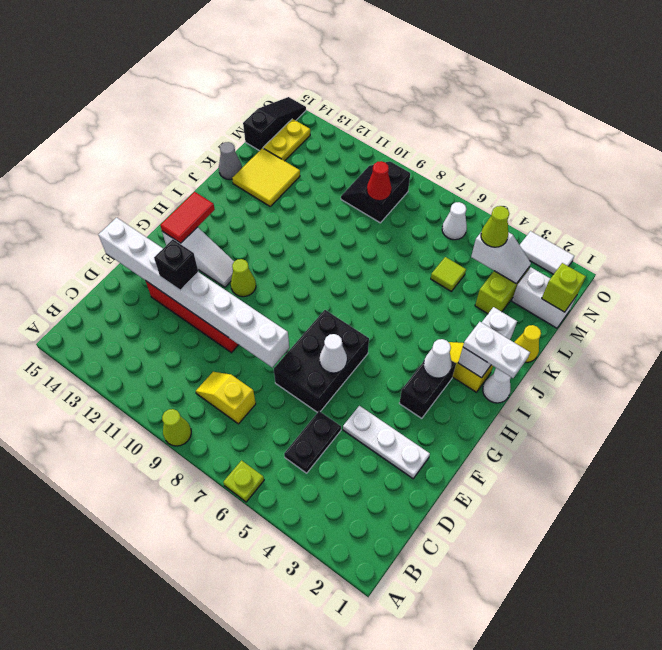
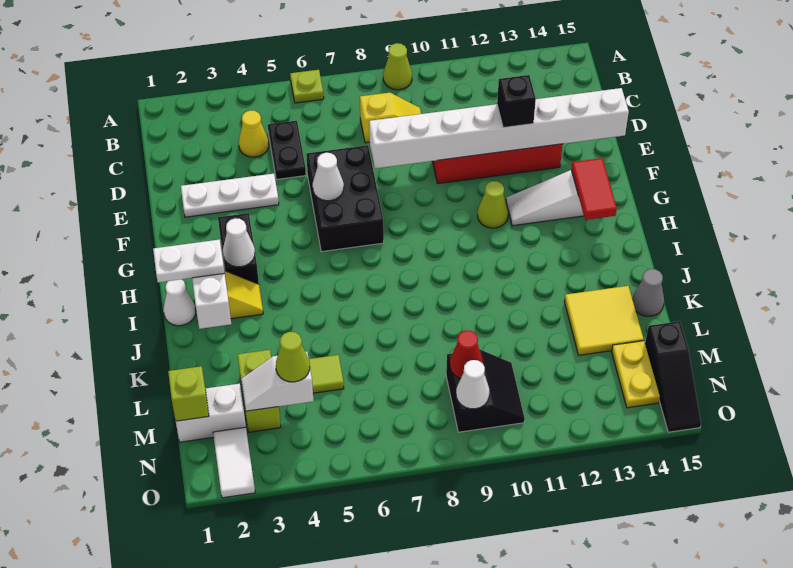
yellow 1x1 cone [514,325,541,363] -> yellow 1x1 cone moved to [239,110,269,157]
white 1x1 cone [442,202,467,240] -> white 1x1 cone moved to [456,360,489,409]
white 1x2 tile [520,231,574,274] -> white 1x2 tile turned to [213,427,255,498]

